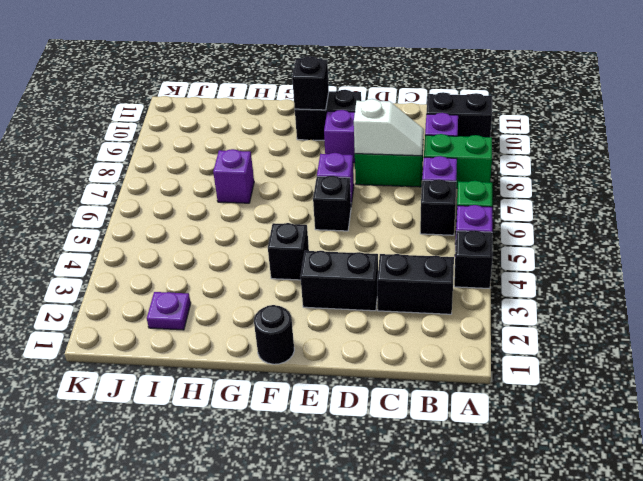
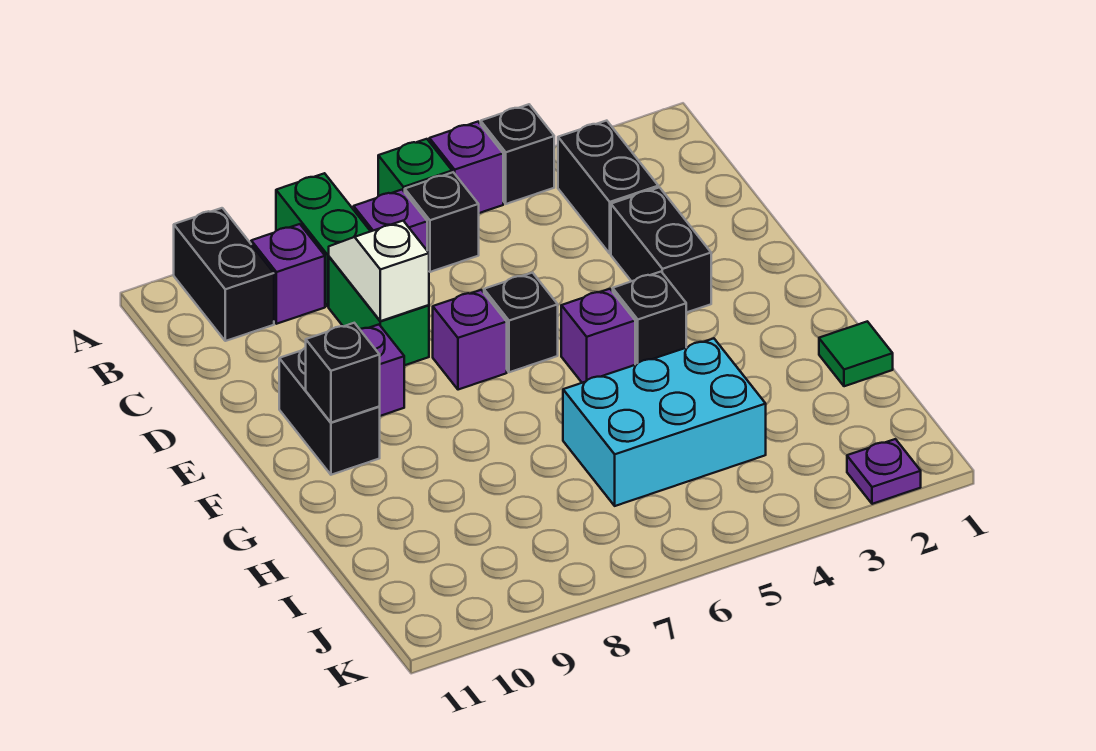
black 1x1 round brick [254,305,294,364] -> none
none -> green 1x1 tile [819,321,893,386]
none -> cyan 2x3 brick [563,338,766,506]
purple 1x1 brick [213,149,254,203] -> purple 1x1 brick moved to [561,289,635,383]
purple 1x1 plate [147,292,191,330] -> purple 1x1 plate moved to [847,439,921,504]

